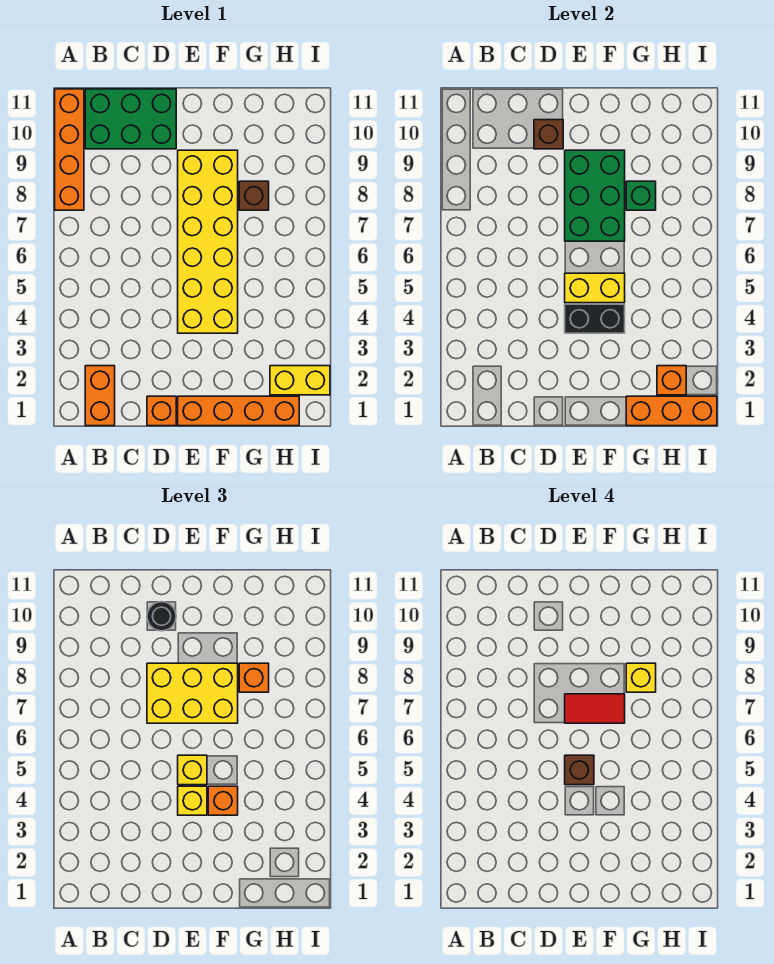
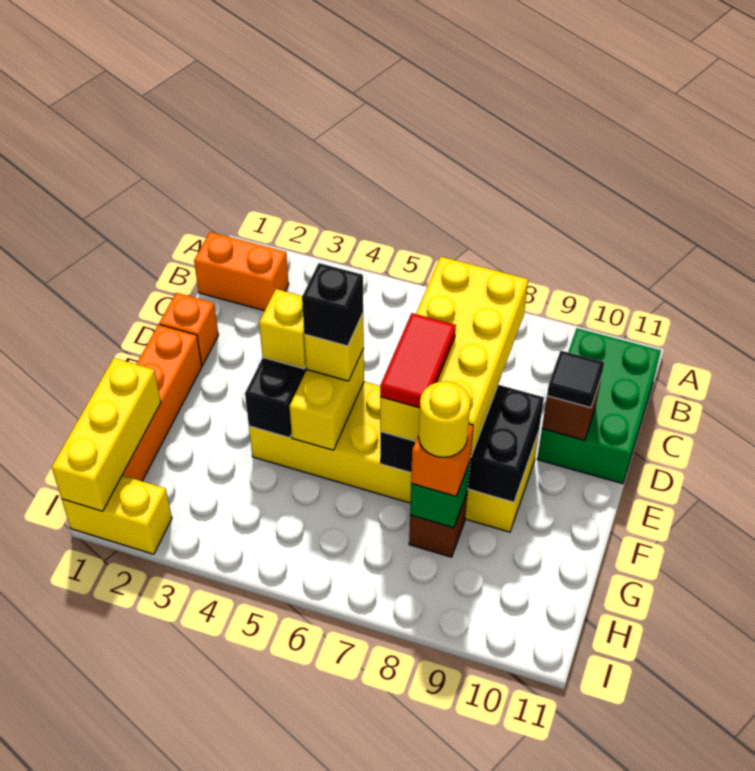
orange 1x4 brick [55,89,84,210] -> none
yellow 2x3 brick [147,663,238,723] -> yellow 2x4 brick [380,257,528,456]
black 1x1 round brick [147,602,176,631] -> black 1x1 tile [547,351,604,408]
brown 1x1 brick [565,755,594,785] -> black 1x1 brick [302,263,363,346]
green 2x3 brick [565,150,625,241] -> black 2x3 brick [380,385,544,502]
orange 1x1 brick [208,786,238,815] -> none
orange 1x3 brick [626,396,717,426] -> yellow 1x3 brick [52,358,161,511]
yellow 1x1 brick [626,663,656,692] -> yellow 1x1 round brick [419,381,470,457]
yellow 1x2 brick [270,366,330,395] -> yellow 1x2 brick turned to [62,475,172,554]
orange 1x1 brick [657,366,686,395] -> none

